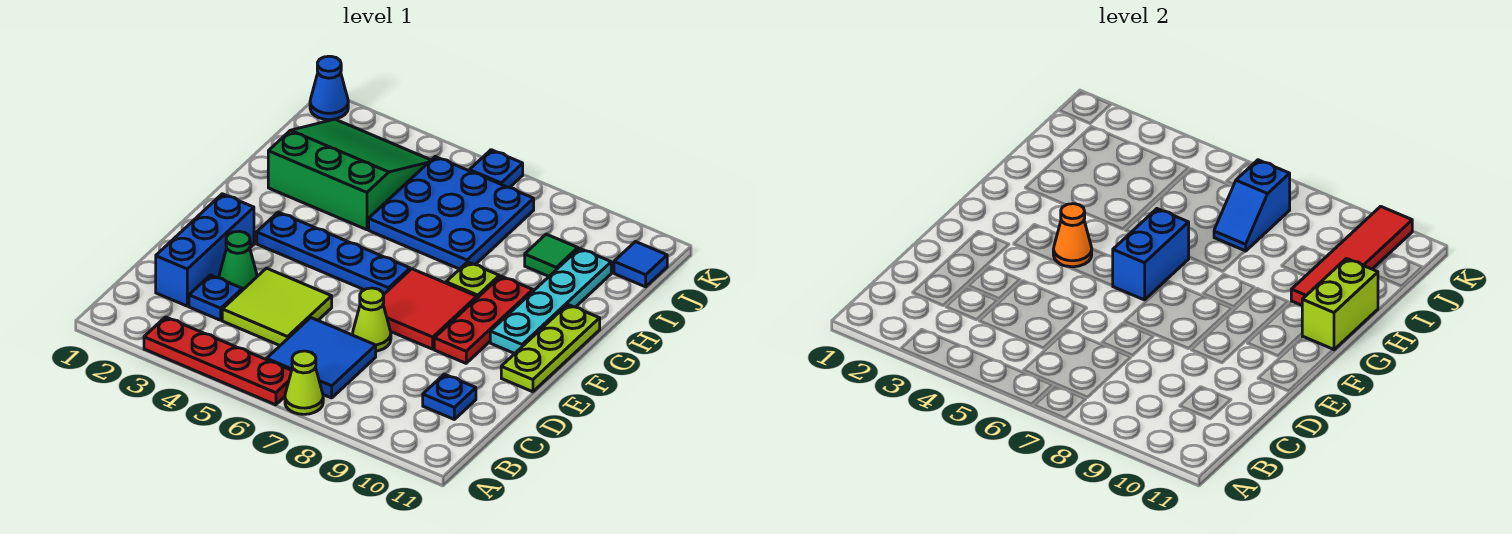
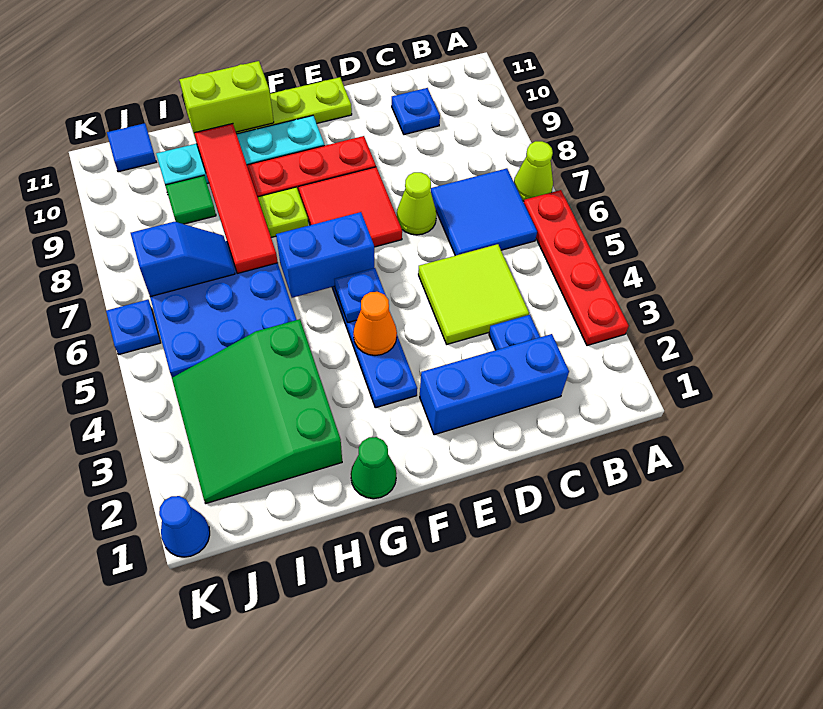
green 1x1 cone [219,231,257,290] -> green 1x1 cone moved to [351,437,397,499]
none -> blue 1x1 plate [334,268,386,323]
red 1x4 tile [1291,206,1412,305] -> red 1x4 tile turned to [194,124,278,274]

